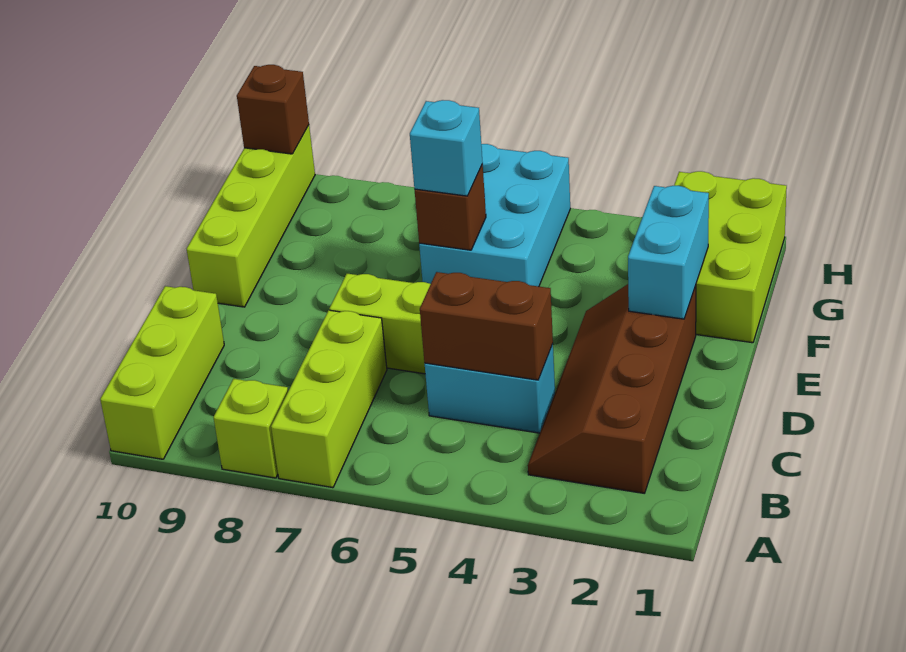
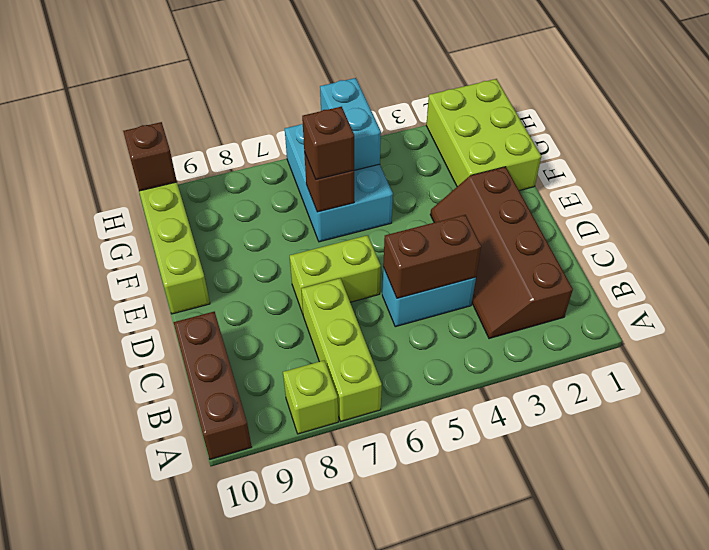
lime 1x3 brick [100,286,224,459] -> brown 1x3 brick [174,312,252,459]
cyan 1x2 brick [628,186,709,319] -> cyan 1x2 brick moved to [320,78,381,170]
cyan 1x1 brick [410,100,483,196] -> brown 1x1 brick [302,107,354,180]

